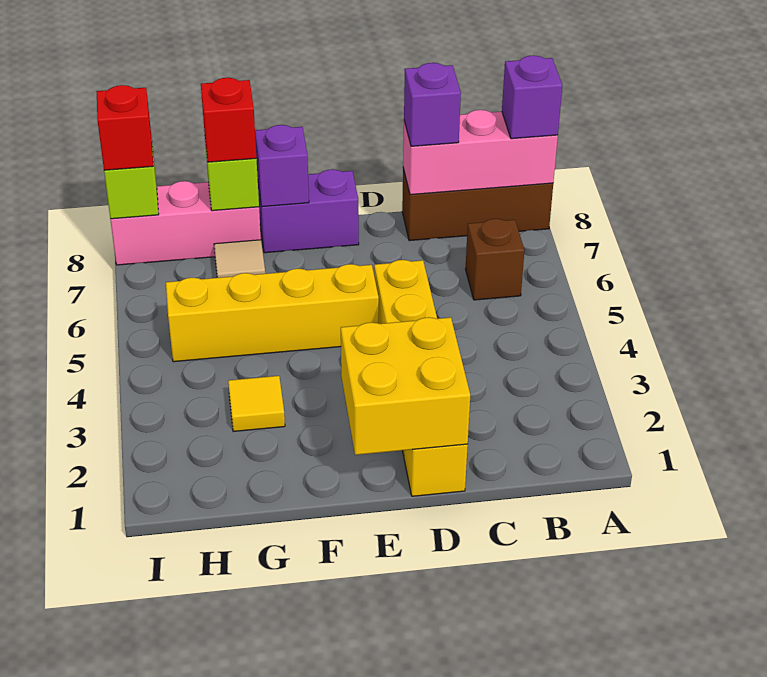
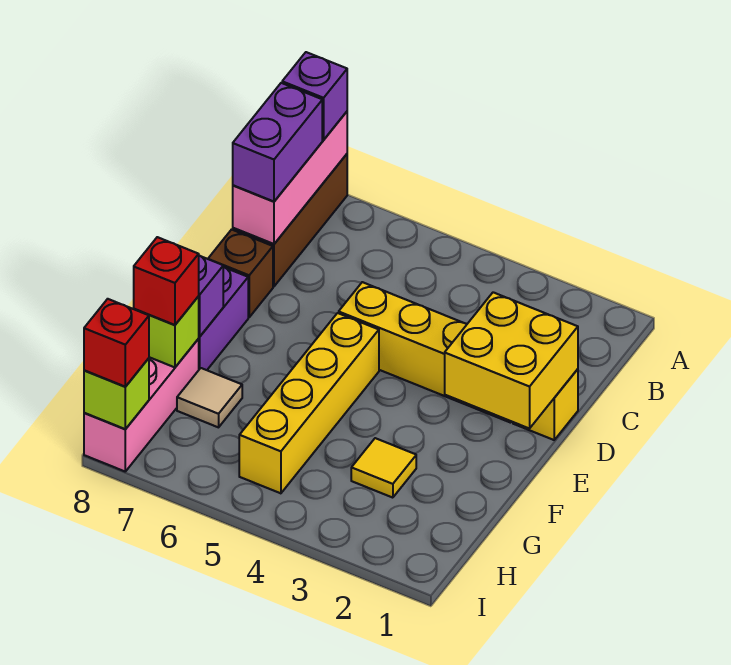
brown 1x1 brick [466,219,524,300] -> brown 1x1 brick moved to [208,230,273,317]
purple 1x1 brick [404,63,461,146] -> purple 1x2 brick [233,83,322,201]

